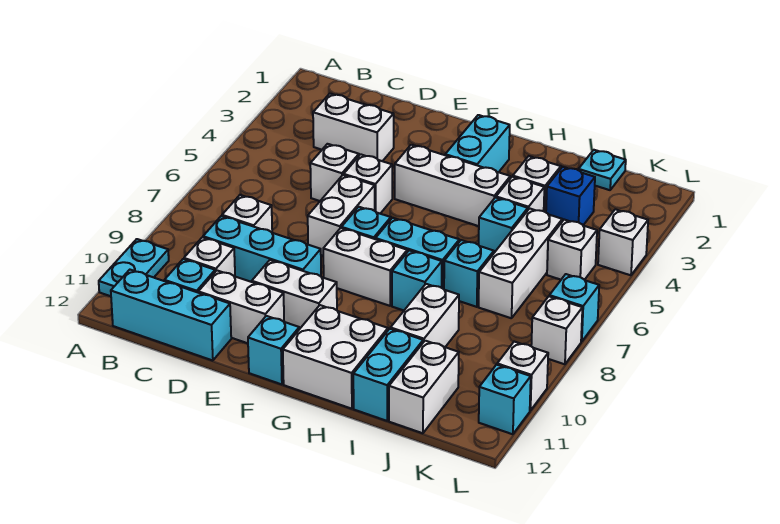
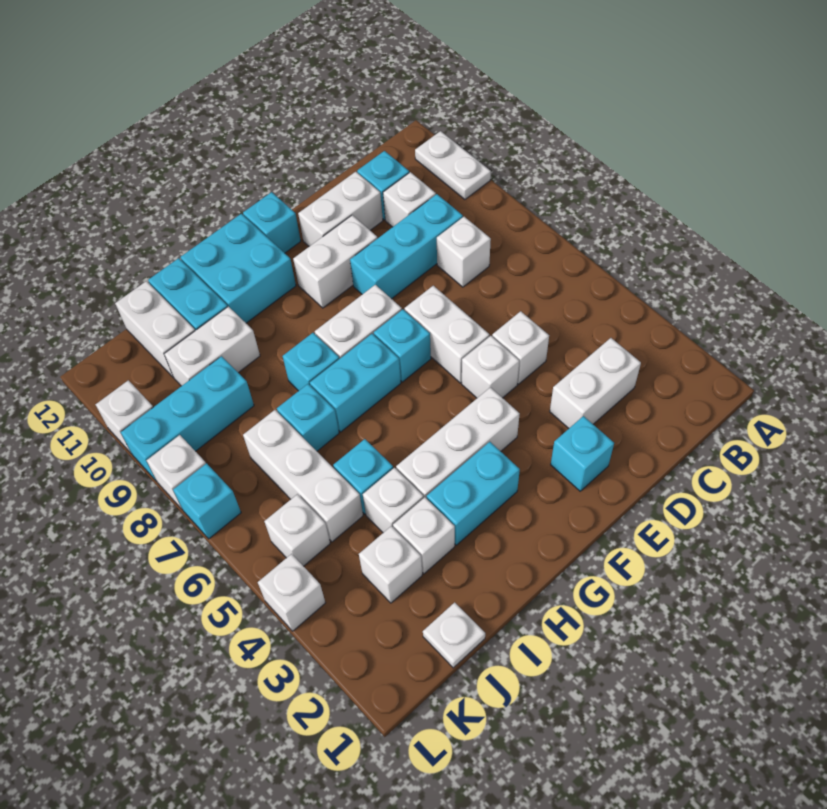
cyan 1x2 plate [99,239,169,296] -> white 1x2 plate [415,131,491,199]
cyan 1x3 brick [111,270,231,361] -> cyan 1x3 brick moved to [121,356,254,481]
cyan 1x2 brick [445,115,510,172] -> cyan 1x2 brick turned to [427,442,520,545]
white 2x2 brick [283,305,388,409] -> cyan 2x2 brick [181,214,296,323]
white 1x2 brick [391,284,459,347] -> white 1x2 brick turned to [164,306,260,386]
cyan 1x1 plate [579,150,626,190] -> white 1x1 plate [423,602,485,668]
blue 1x1 brick [546,167,595,225] -> white 1x1 brick [359,526,422,603]
cyan 1x1 brick [479,365,531,434] -> cyan 1x1 brick moved to [551,416,614,491]

